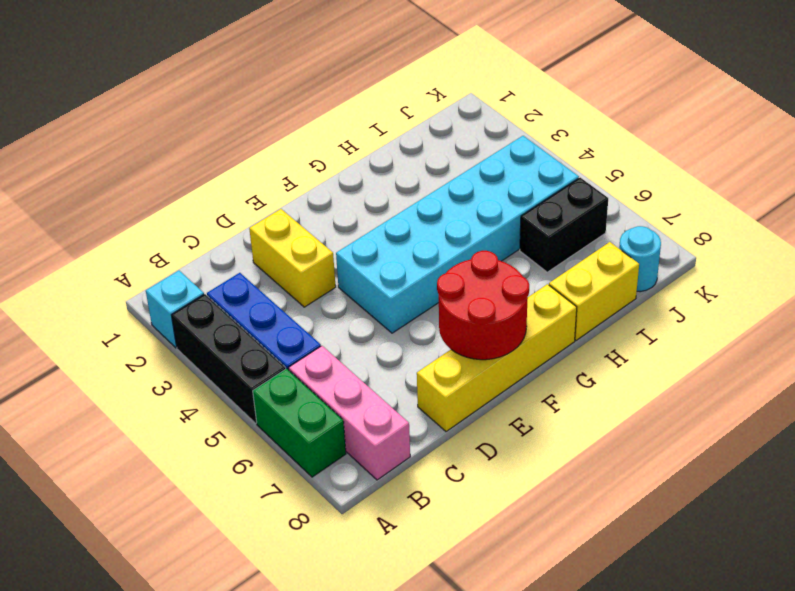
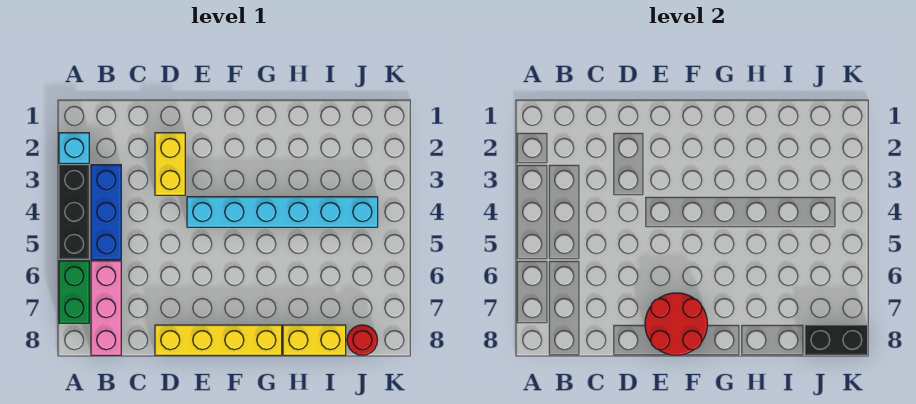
cyan 2x6 brick [336,136,579,333] -> cyan 1x6 brick [187,197,378,227]
black 1x2 brick [520,177,608,272] -> black 1x2 brick moved to [805,325,868,355]
cyan 1x1 round brick [619,226,661,292] -> red 1x1 round brick [347,325,378,355]

